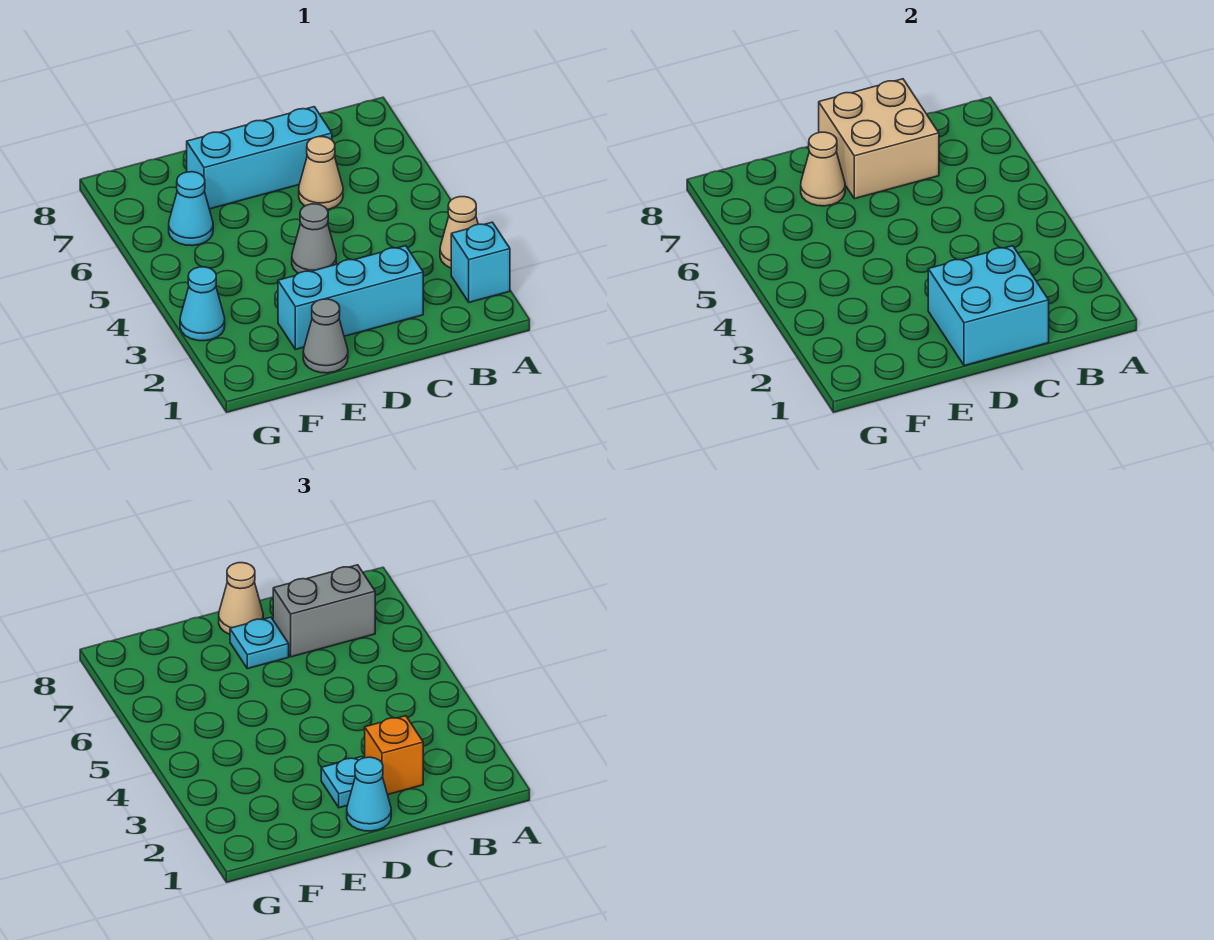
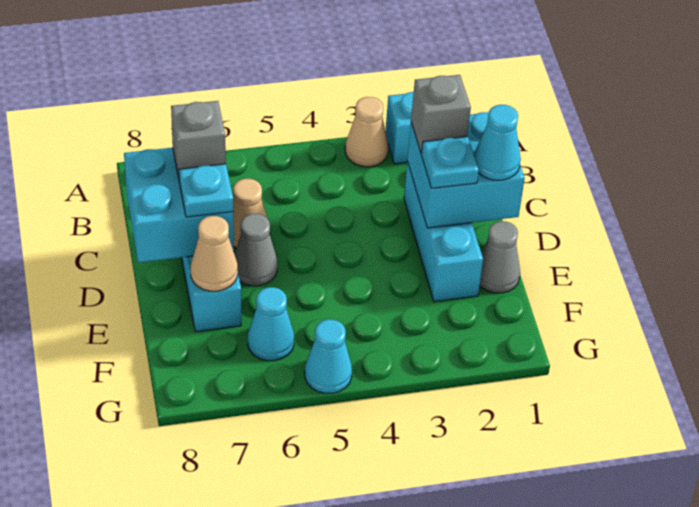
grey 1x2 brick [273,565,375,657] -> grey 1x1 brick [171,101,226,178]
orange 1x1 brick [365,716,423,795] -> grey 1x1 brick [411,75,471,153]
tan 2x2 brick [819,79,939,199] -> cyan 2x2 brick [124,148,234,263]
grey 1x1 cone [292,204,336,273] -> grey 1x1 cone moved to [234,214,278,286]
tan 1x1 cone [219,563,263,634] -> none
cyan 1x1 cone [180,267,225,341] -> cyan 1x1 cone moved to [305,319,352,393]

